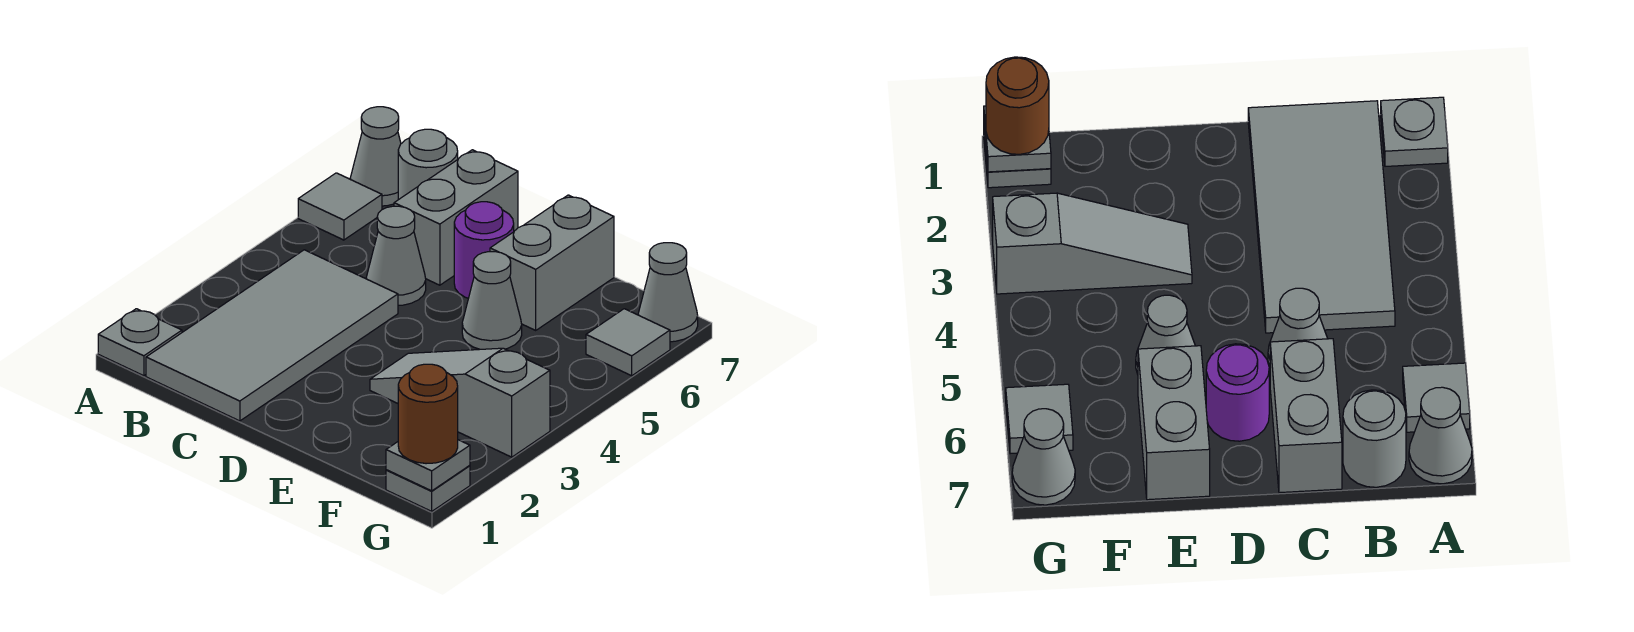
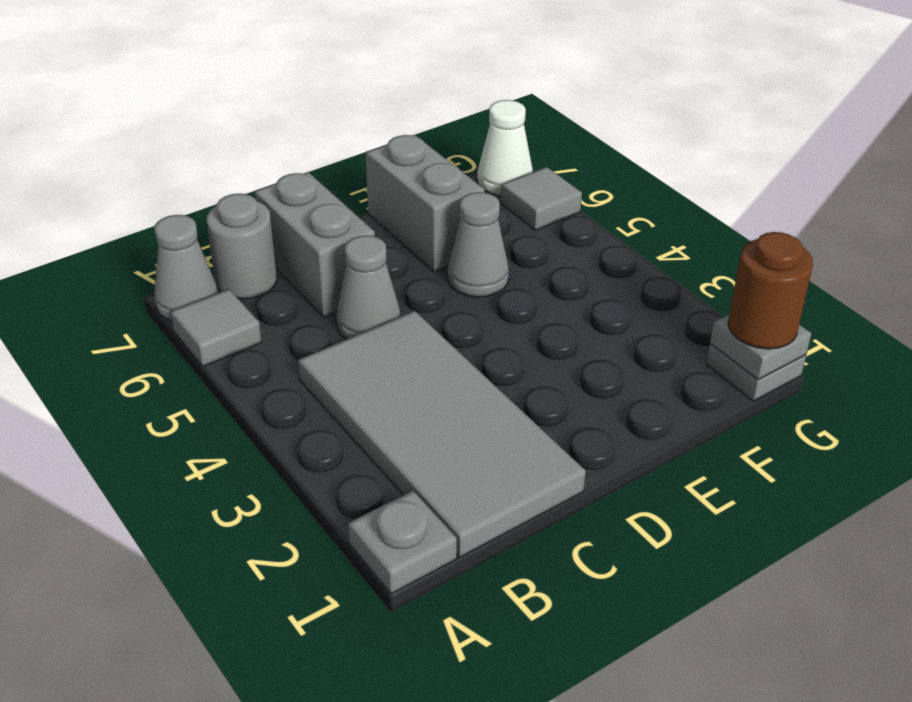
purple 1x1 round brick [454,202,514,298] -> none
grey 1x3 slope [370,348,550,457] -> none
grey 1x1 cone [638,243,698,342] -> white 1x1 cone [477,100,533,196]

